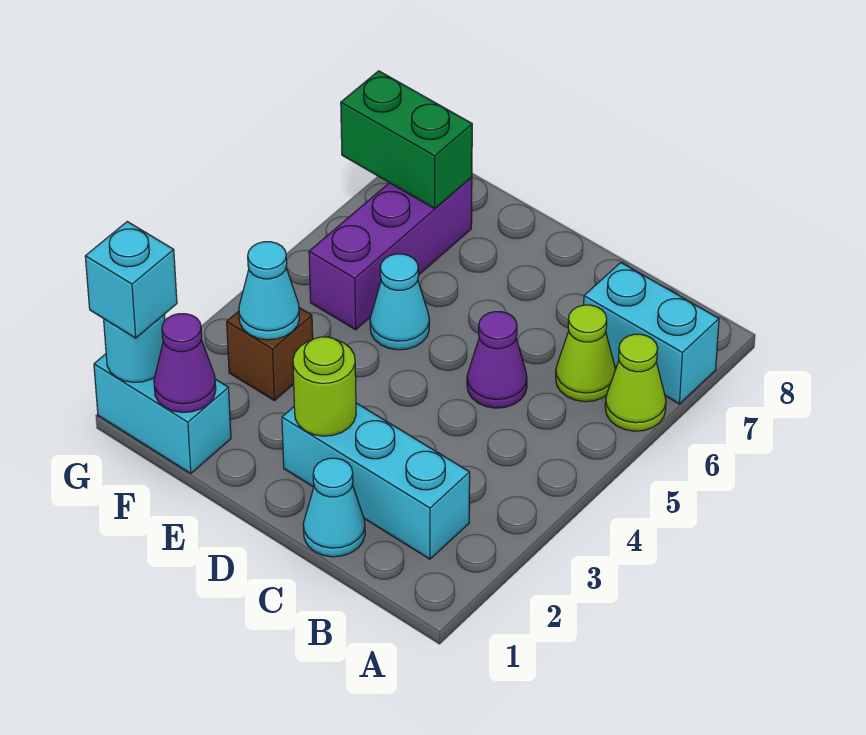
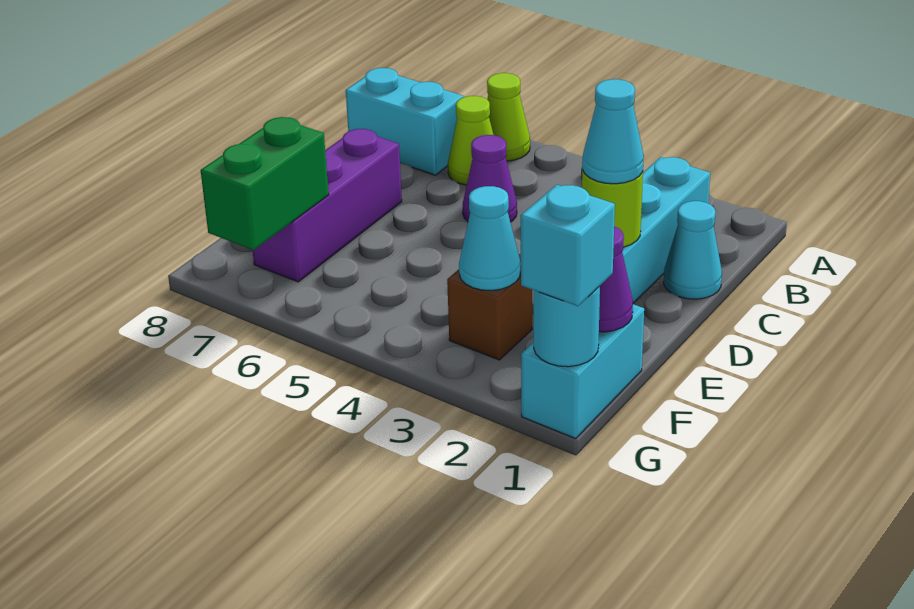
cyan 1x2 brick [584,263,719,404] -> cyan 1x2 brick turned to [346,68,464,175]
cyan 1x1 cone [370,254,429,350] -> cyan 1x1 cone moved to [582,79,644,184]
purple 1x3 brick [309,177,472,330] -> purple 1x3 brick turned to [253,129,402,282]

